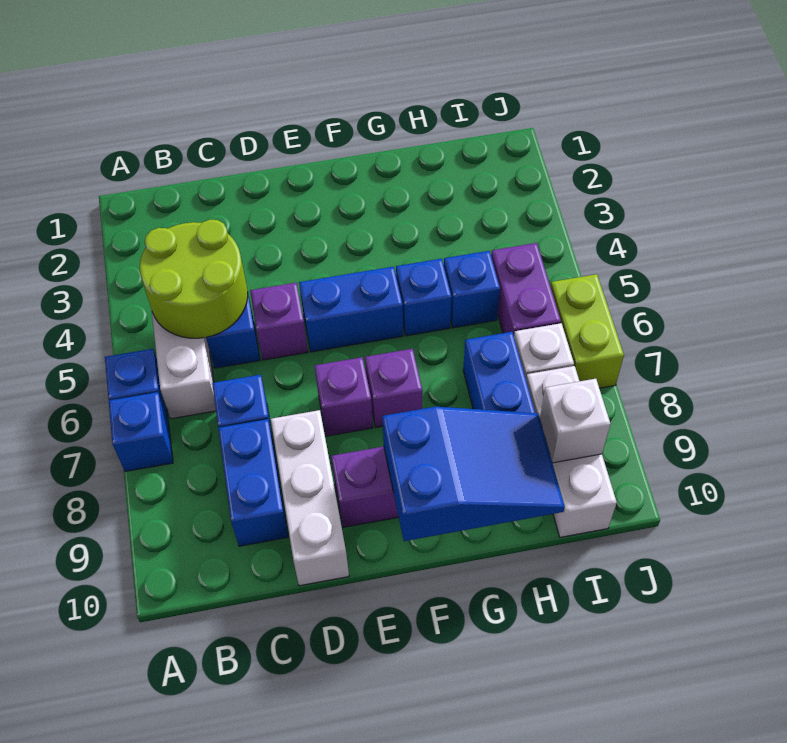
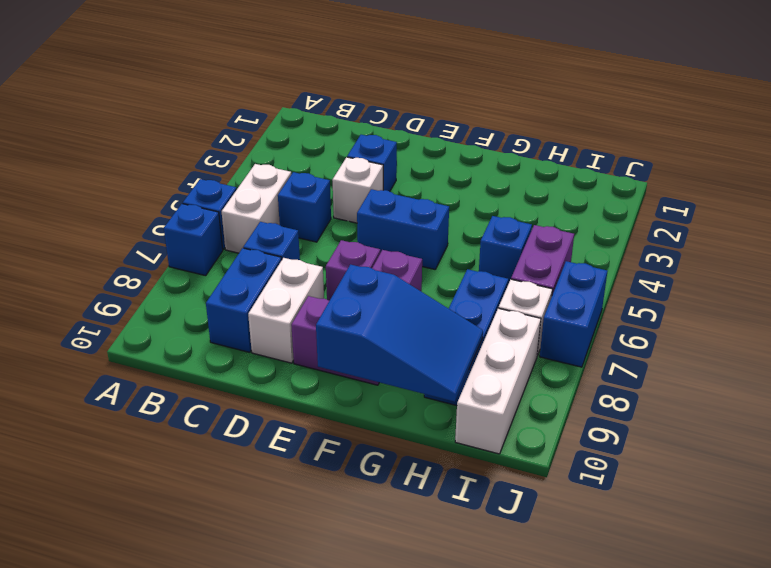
lime 2x2 round brick [140,220,248,338] -> none
purple 1x1 brick [250,283,308,360] -> none
white 1x3 brick [271,410,349,586] -> white 1x2 brick [248,258,324,363]
blue 1x1 brick [396,259,452,336] -> blue 1x1 brick moved to [347,135,397,191]
white 1x1 brick [540,379,610,463] -> white 1x1 brick moved to [332,157,383,223]
lime 1x2 brick [551,274,624,388] -> blue 1x2 brick [540,261,607,367]

